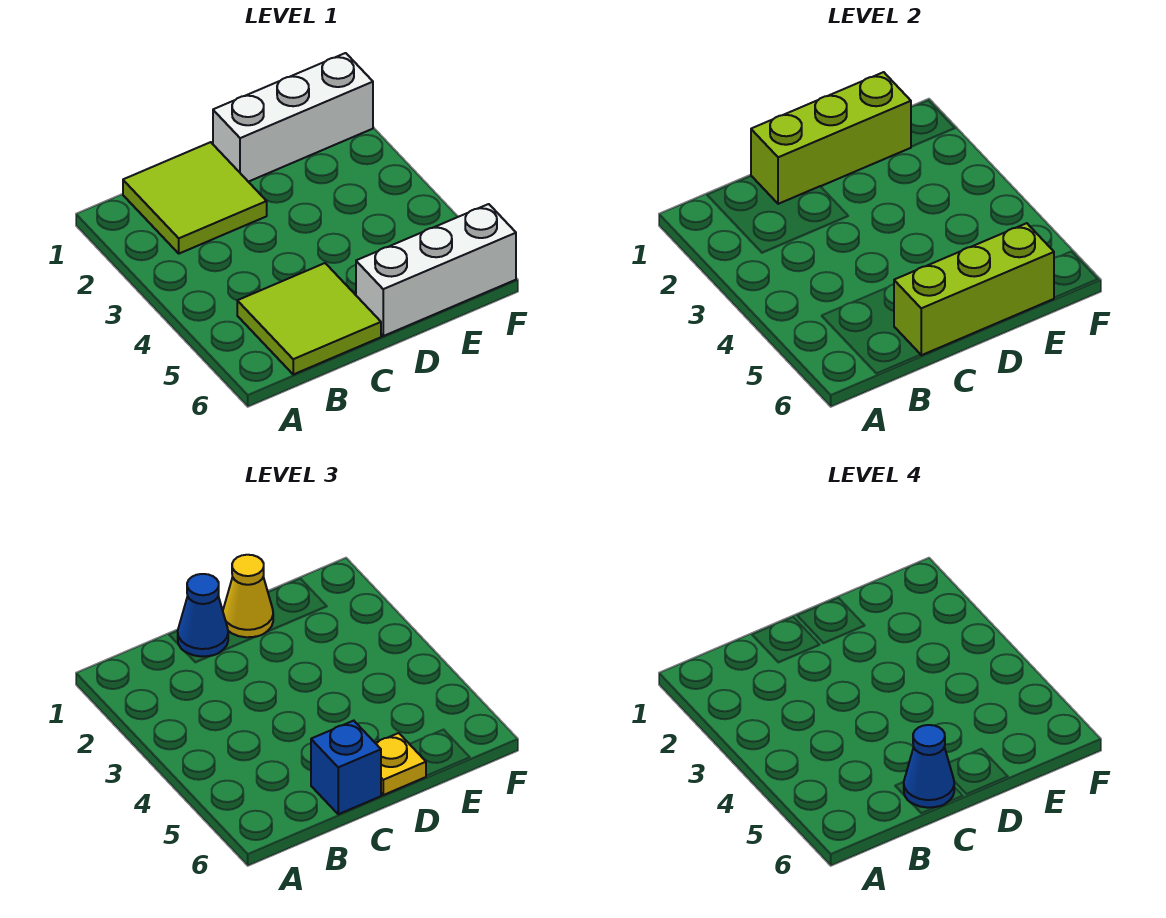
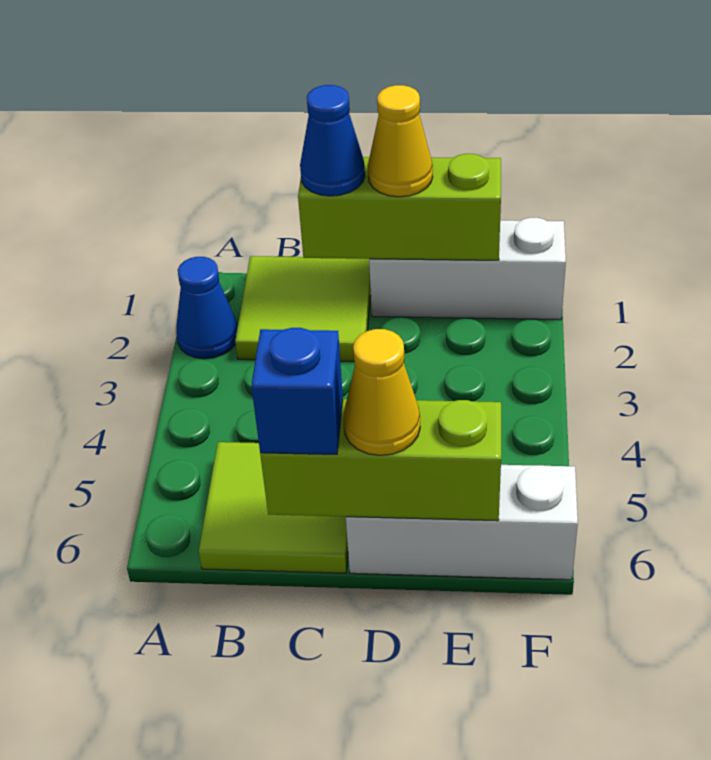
blue 1x1 cone [904,725,954,808] -> blue 1x1 cone moved to [176,257,238,359]
yellow 1x1 plate [376,733,426,795] -> yellow 1x1 cone [343,329,420,455]

